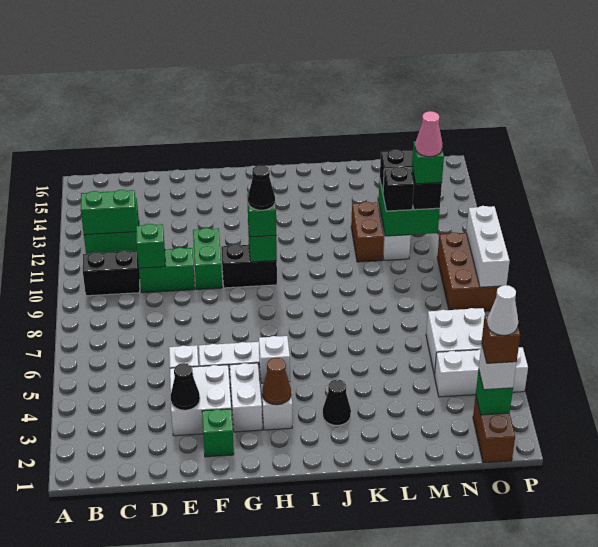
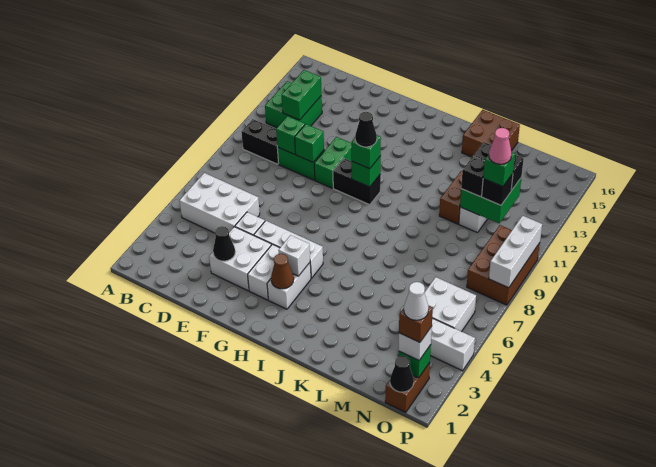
none -> white 2x3 brick [179,173,260,233]
green 1x2 brick [81,190,137,235] -> green 1x2 brick turned to [282,70,322,120]
green 1x1 brick [202,409,234,457] -> green 1x1 brick moved to [295,124,324,162]
black 1x1 cone [323,380,351,425] -> black 1x1 cone moved to [390,356,414,392]
none -> brown 2x2 brick [462,110,520,157]

